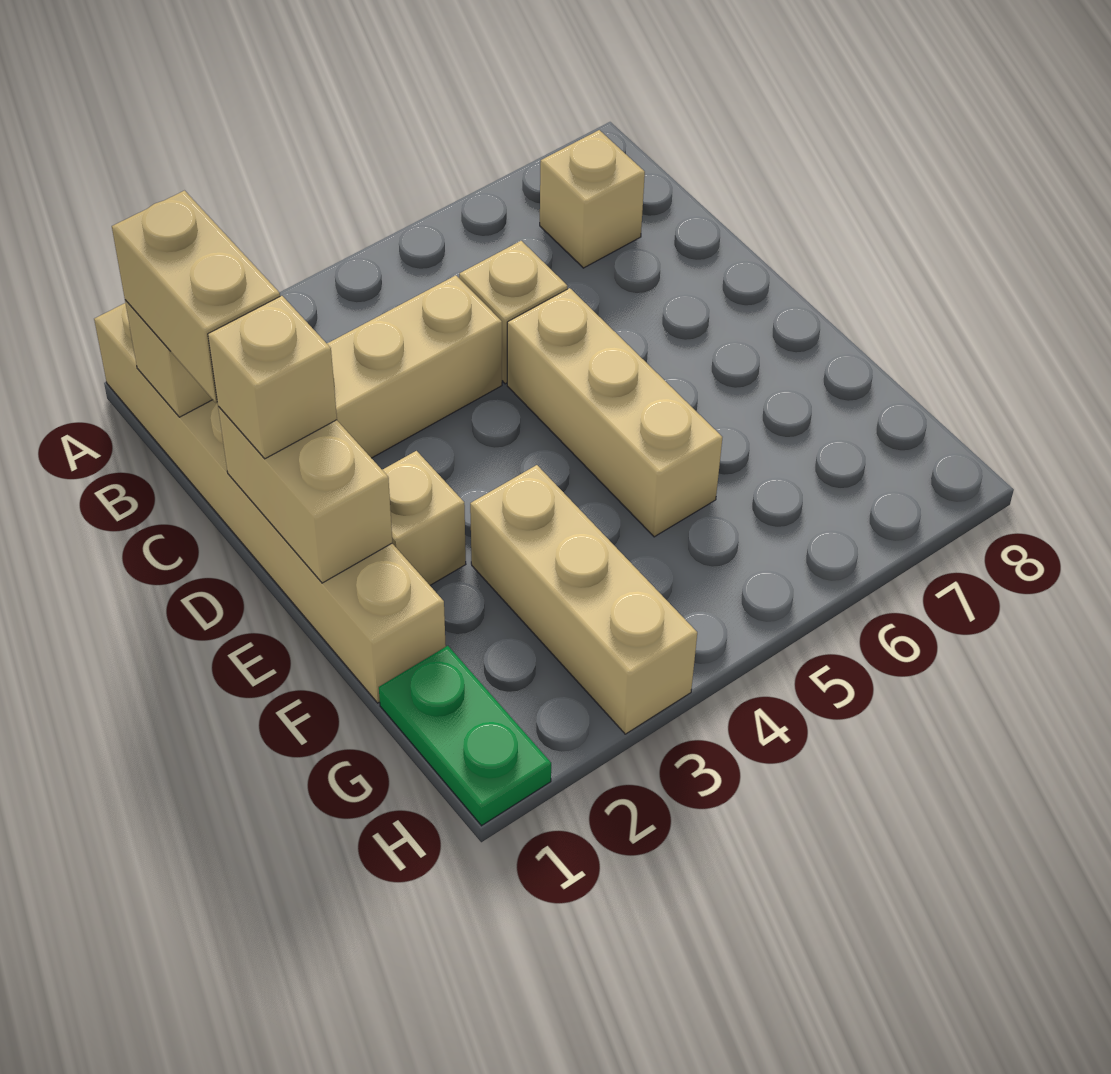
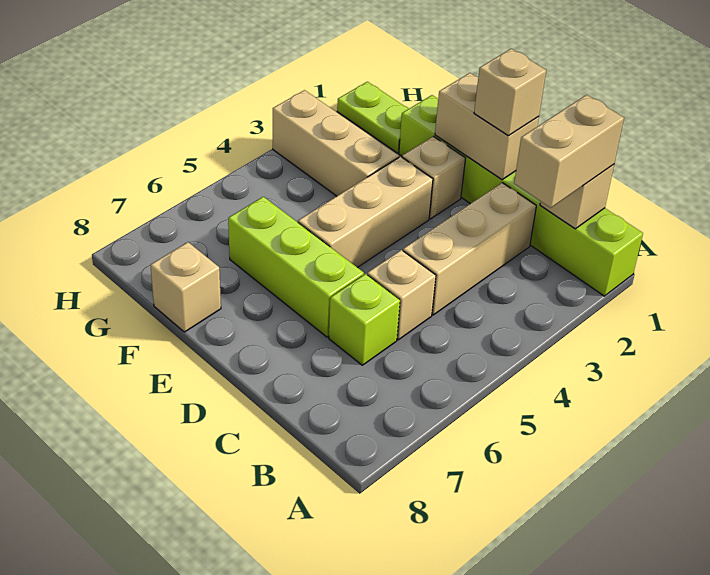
tan 1x6 brick [94,303,446,703] -> lime 1x6 brick [399,95,643,296]
tan 1x2 brick [112,191,280,403] -> tan 1x2 brick turned to [514,95,624,208]
tan 1x1 brick [540,130,645,268] -> tan 1x1 brick moved to [150,242,221,332]
none -> lime 1x1 brick [329,274,400,365]
tan 1x3 brick [507,288,722,537] -> tan 1x3 brick turned to [298,157,433,267]
none -> lime 1x3 brick [228,197,364,337]
green 1x2 plate [379,646,551,826] -> lime 1x2 plate [337,82,409,153]

